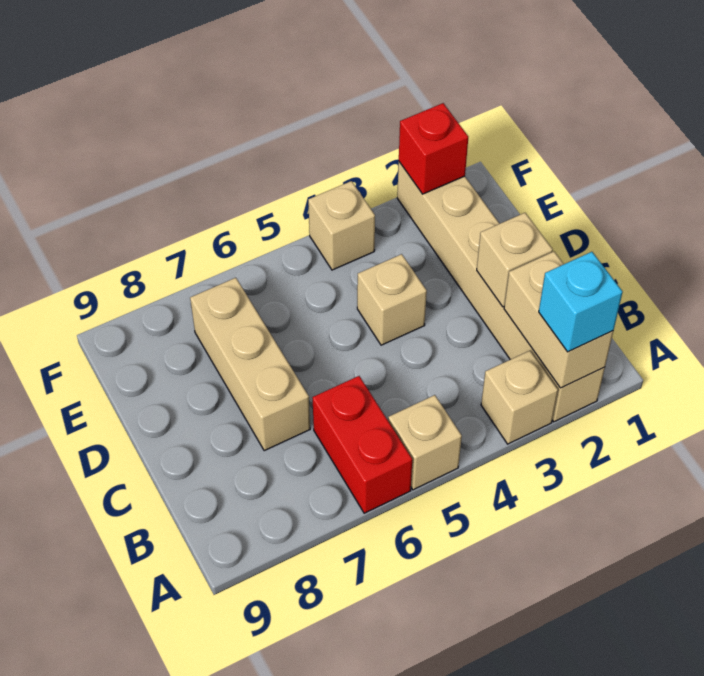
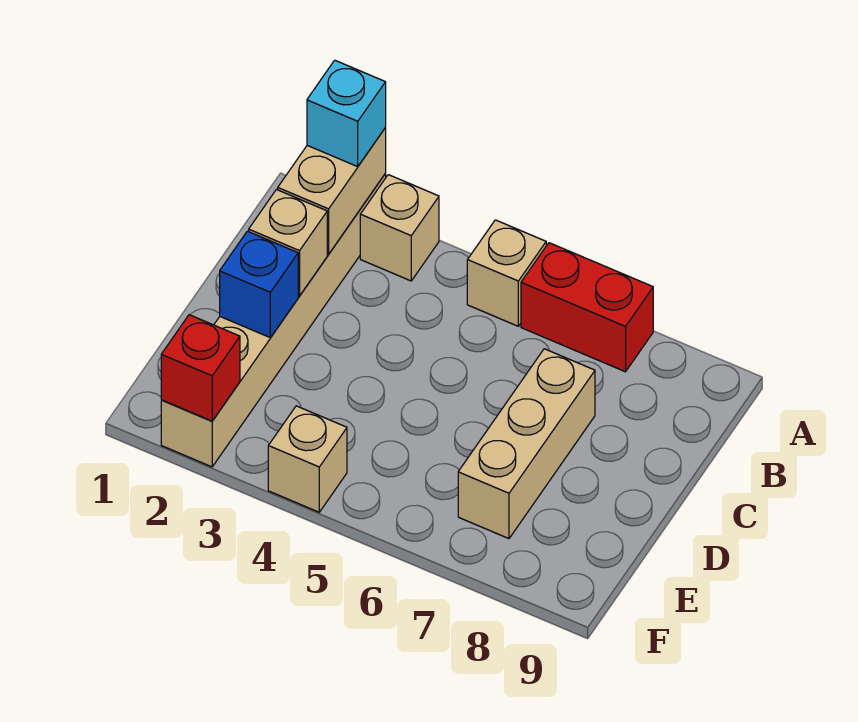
red 1x2 brick [313,376,412,513] -> red 1x2 brick turned to [521,243,653,372]
none -> blue 1x1 brick [220,231,298,338]
tan 1x1 brick [357,254,427,345] -> none

